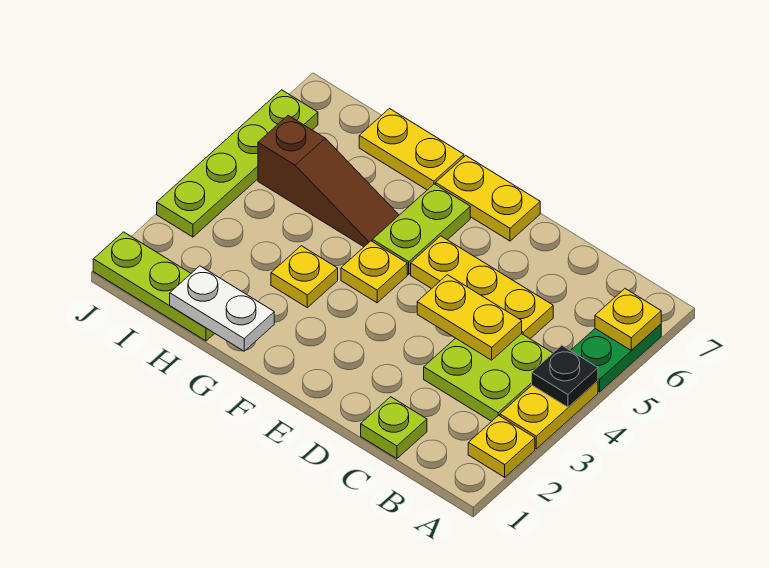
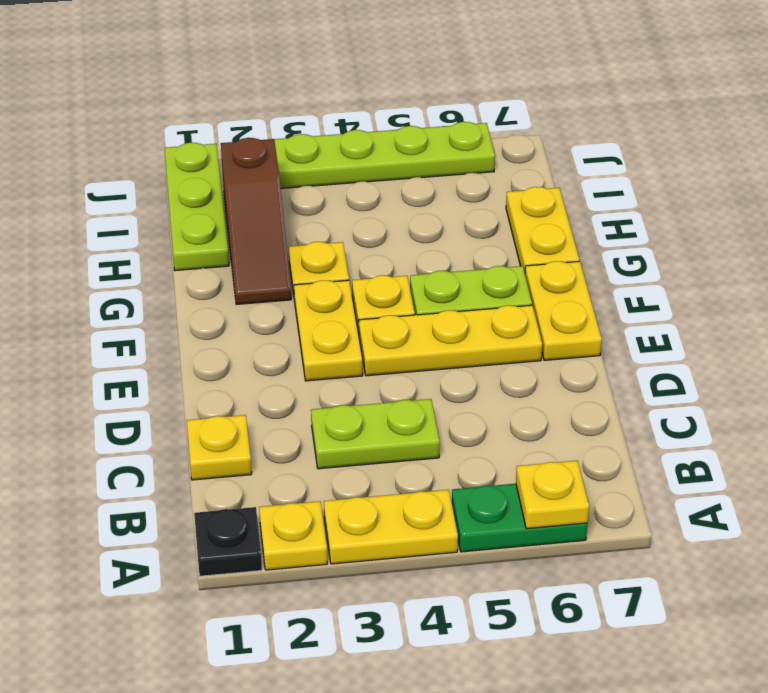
black 1x1 plate [532,345,598,407] -> black 1x1 plate moved to [194,507,262,576]
lime 2x2 plate [424,334,553,421] -> lime 1x2 plate [311,399,440,469]
lime 1x1 plate [361,397,427,459] -> yellow 1x1 plate [187,415,252,480]
yellow 1x2 plate [417,275,522,360] -> yellow 1x2 plate moved to [294,280,363,381]
yellow 1x3 plate [411,236,553,339] -> yellow 1x3 plate turned to [359,305,542,376]
white 1x2 plate [170,266,274,351] -> none
brown 1x3 slope [258,115,399,247] -> brown 1x3 slope moved to [221,138,291,304]

